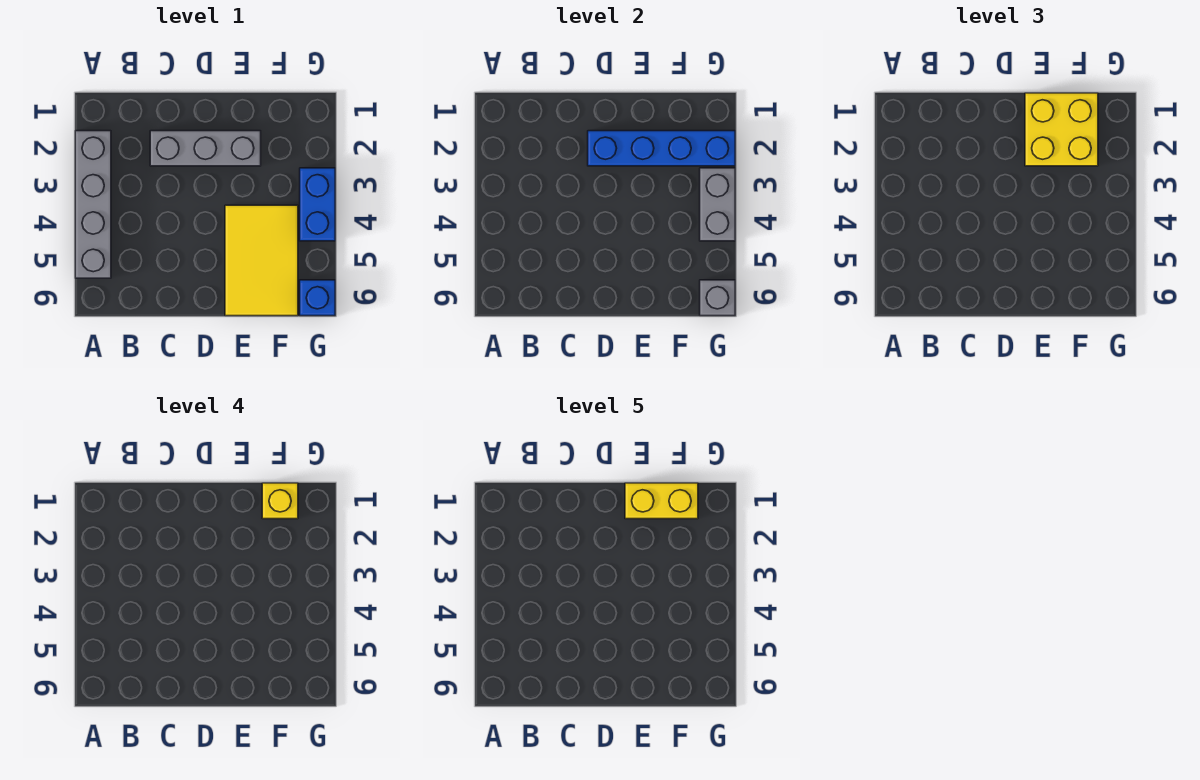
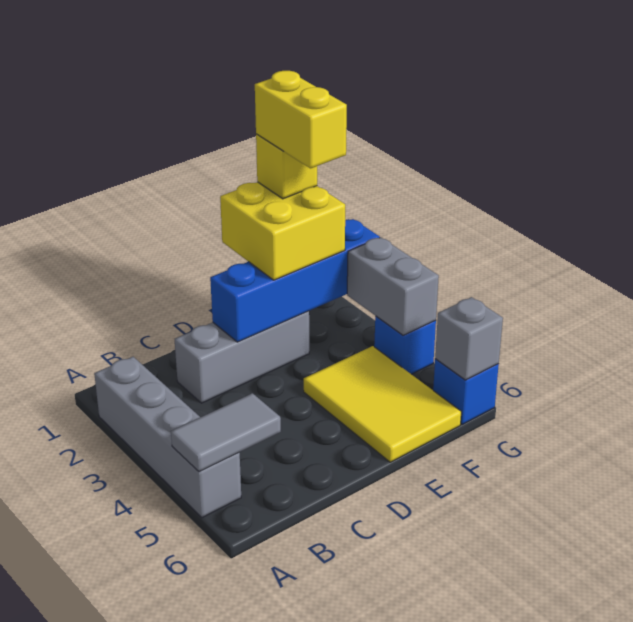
none -> grey 1x2 tile [171,393,281,472]
yellow 1x2 brick [625,483,698,519] -> yellow 1x2 brick turned to [255,71,347,168]
blue 1x2 brick [300,168,335,241] -> blue 1x1 brick [374,316,436,374]

